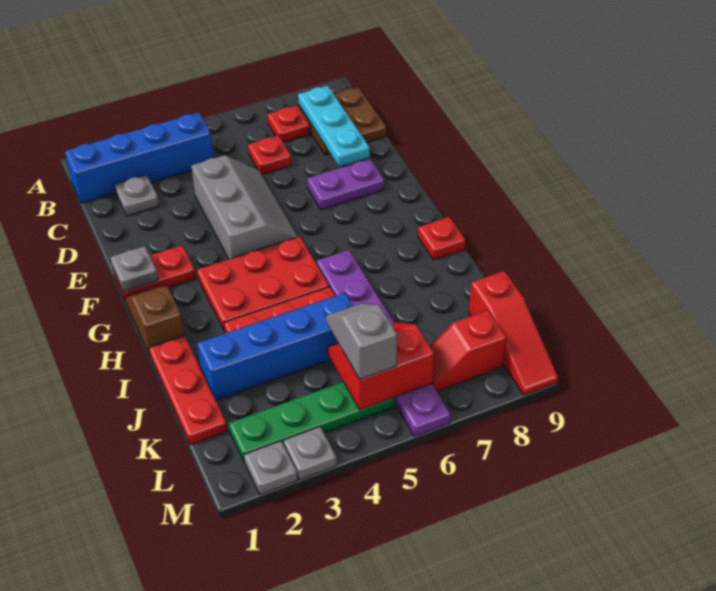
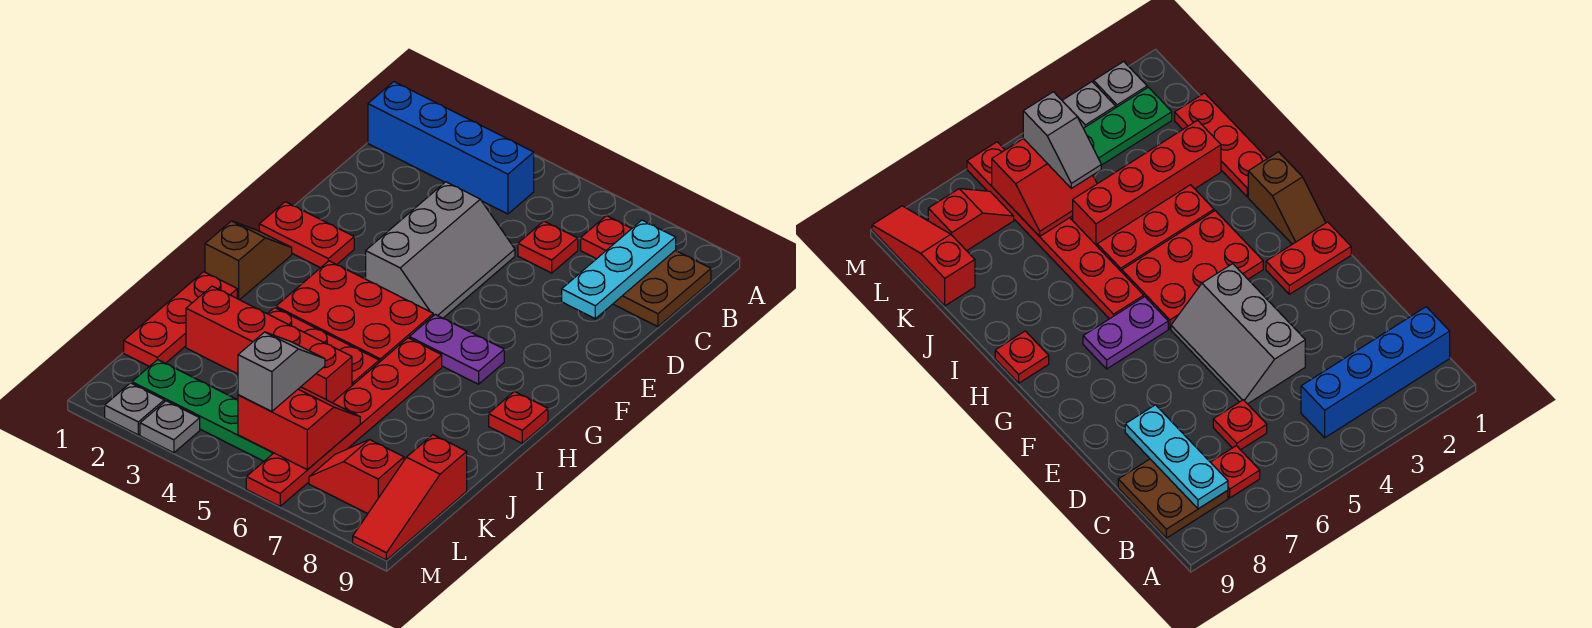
grey 1x1 plate [114,175,159,216] -> none
purple 1x2 plate [307,159,384,210] -> purple 1x2 plate moved to [409,314,504,384]
grey 1x1 plate [110,246,158,291] -> none
purple 1x6 plate [317,250,451,436] -> red 1x6 plate [246,338,442,506]
blue 1x4 brick [197,293,353,400] -> red 1x4 brick [186,286,352,403]

